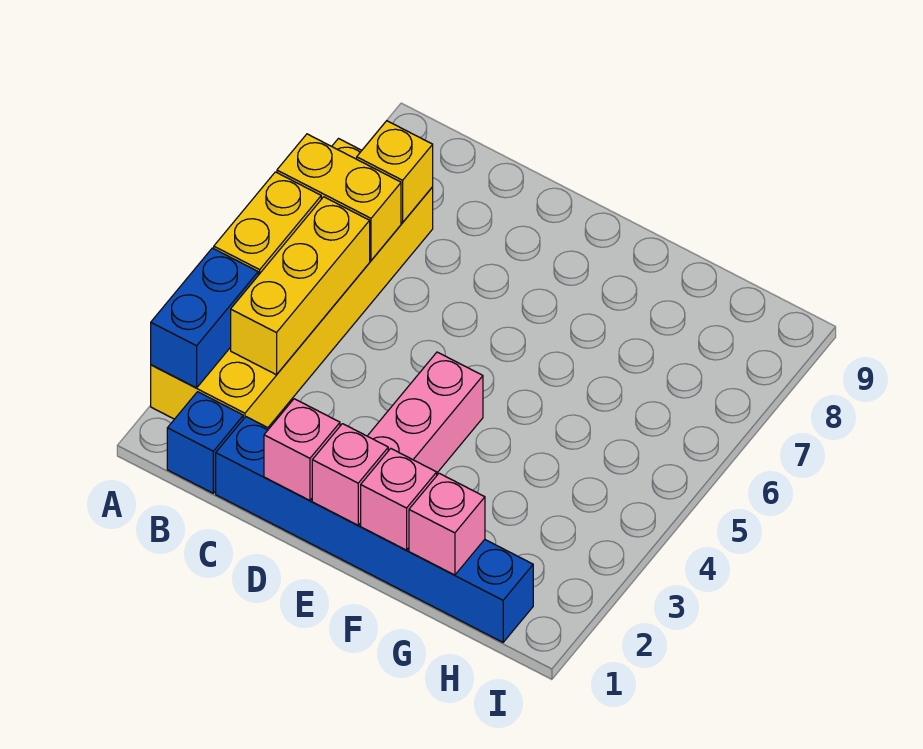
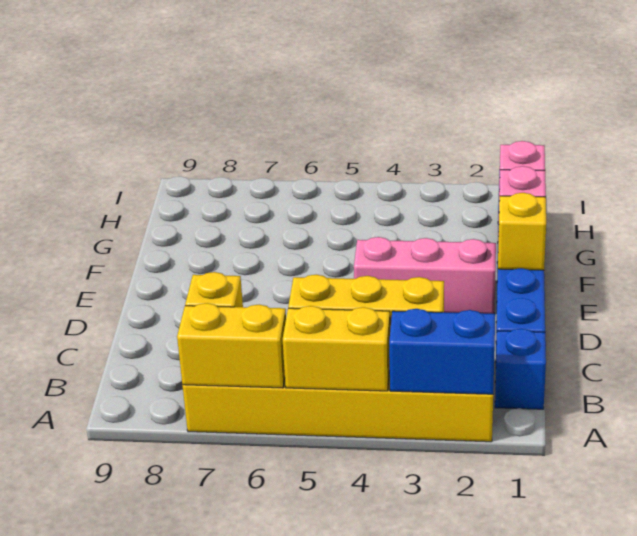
yellow 1x2 brick [277,134,401,260] -> yellow 1x2 brick turned to [177,303,286,388]
pink 1x1 brick [264,399,340,500] -> none
pink 1x1 brick [312,424,388,525] -> yellow 1x1 brick [498,193,546,270]

